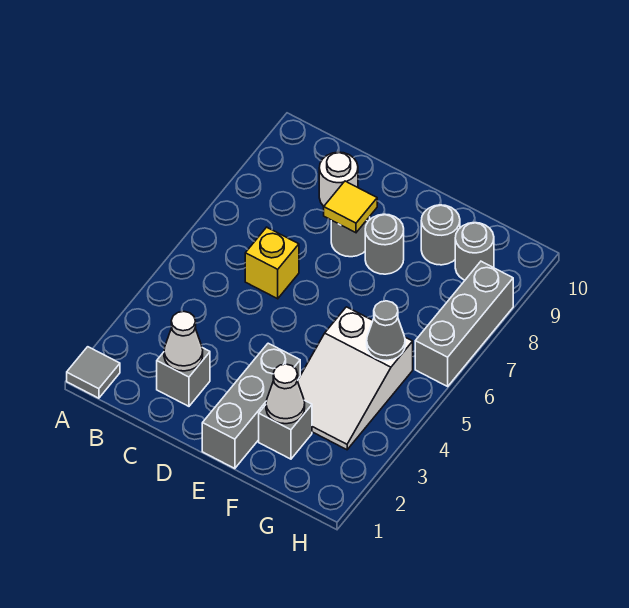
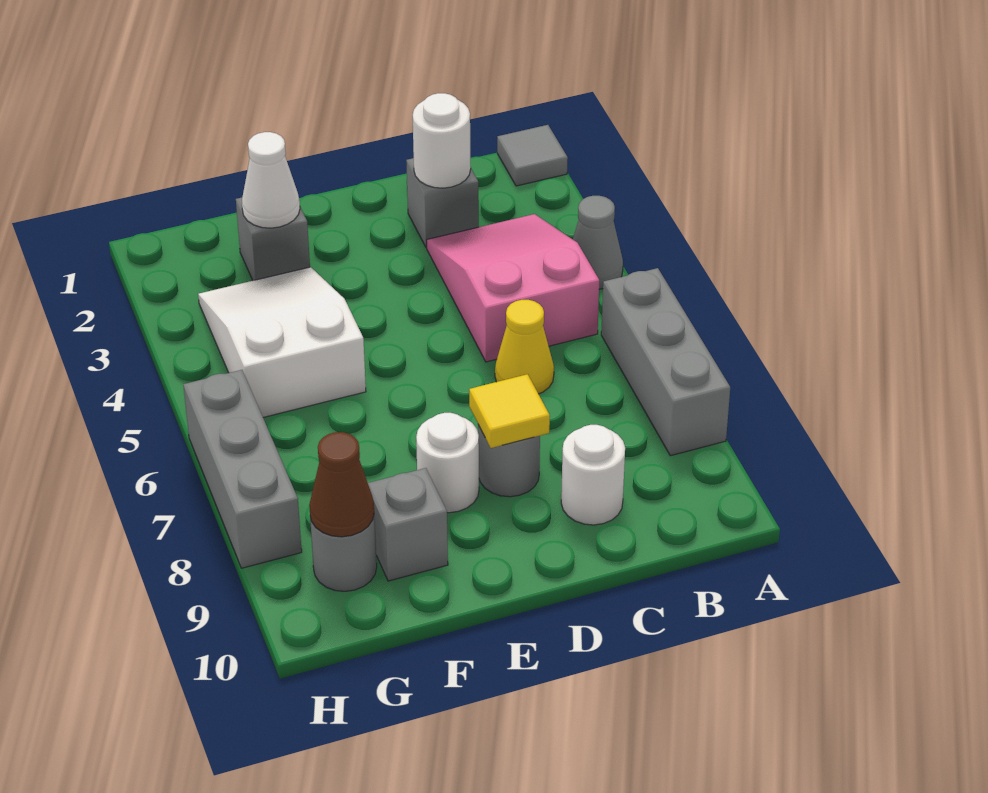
none -> pink 2x3 slope [427,214,599,362]
white 1x1 cone [164,312,203,371] -> white 1x1 round brick [413,93,471,188]
yellow 1x1 brick [245,227,299,299] -> yellow 1x1 cone [495,300,554,394]
grey 1x3 brick [202,343,300,469] -> grey 1x3 brick moved to [601,268,730,456]
grey 1x1 round brick [365,214,404,274] -> white 1x1 round brick [416,413,479,513]
grey 1x1 round brick [421,205,460,265] -> grey 1x1 brick [368,468,448,581]
grey 1x1 cone [367,301,405,360] -> grey 1x1 cone moved to [573,196,623,289]
none -> brown 1x1 cone [309,432,374,537]

